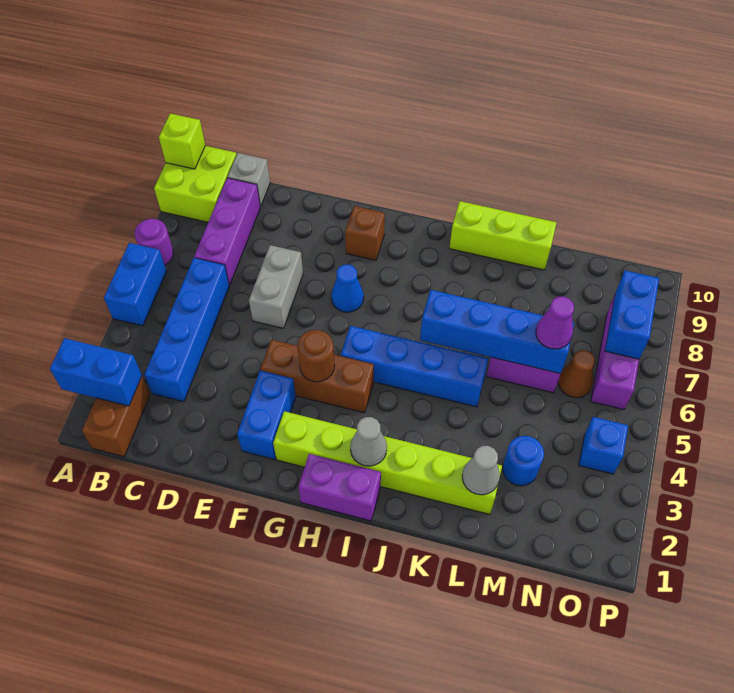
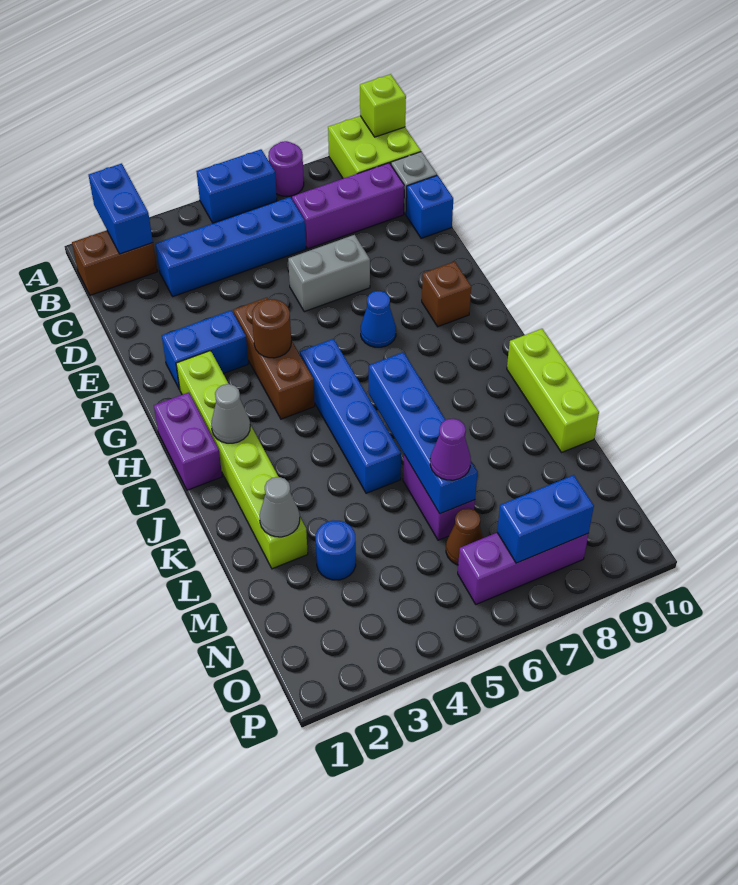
blue 1x1 brick [579,417,628,474] -> blue 1x1 brick moved to [406,175,453,238]

